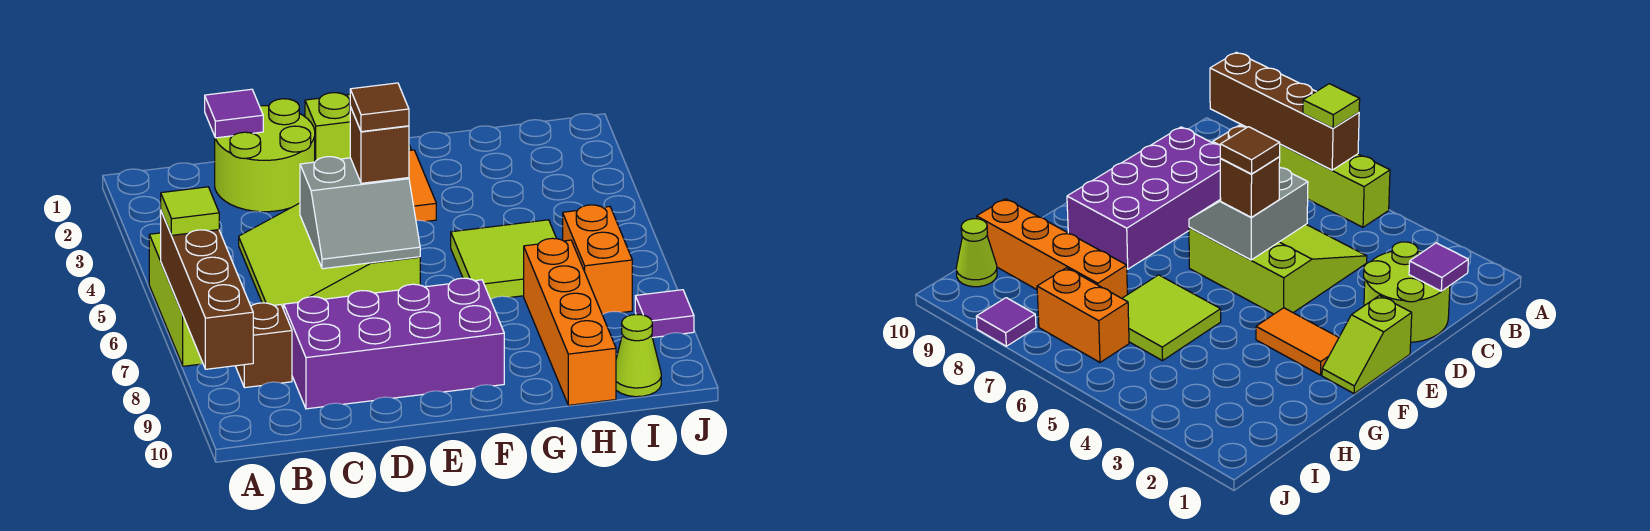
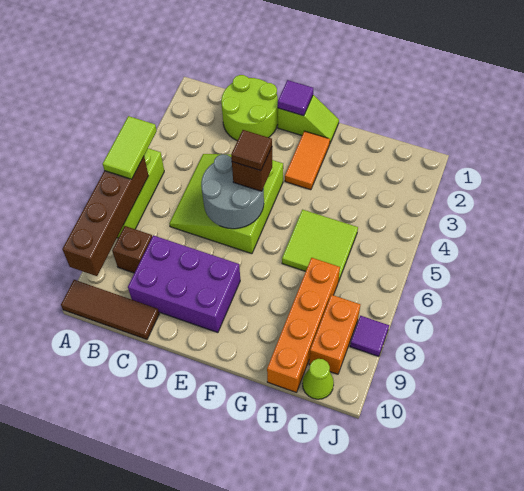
lime 1x1 tile [161,187,219,235] -> lime 1x2 tile [103,116,157,179]
none -> brown 1x3 tile [61,280,159,339]
purple 1x1 tile [205,89,263,138] -> purple 1x1 tile moved to [278,80,313,116]
purple 2x4 brick [284,278,504,409] -> purple 2x3 brick [128,235,240,333]
grey 2x2 slope [300,157,420,269] -> grey 2x2 round brick [201,154,264,229]
orange 1x2 brick [563,205,632,315] -> orange 1x2 brick moved to [309,295,360,374]

